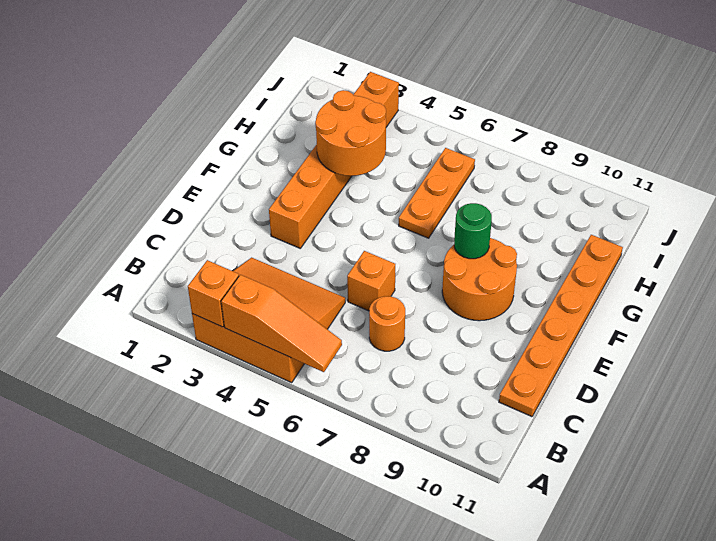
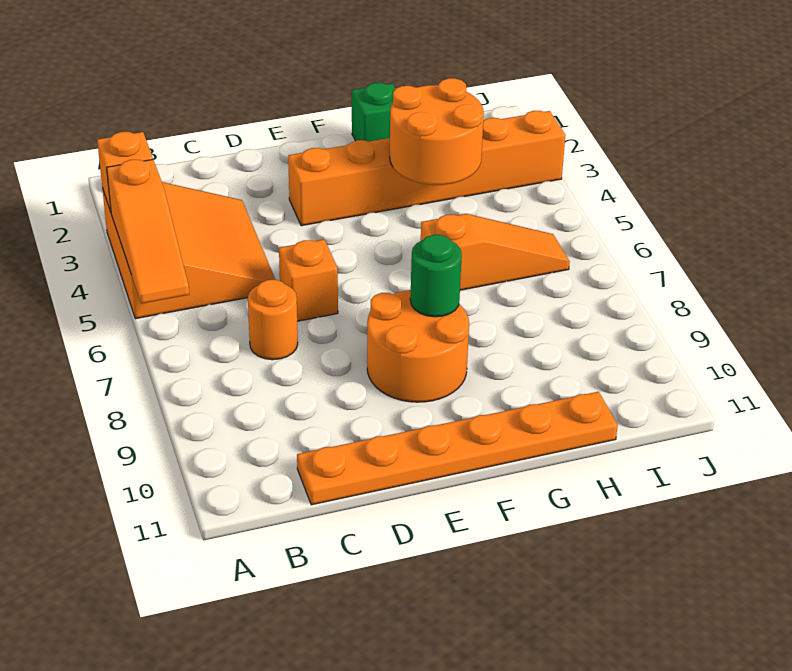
none -> green 1x1 brick [352,83,396,142]
orange 1x3 plate [399,148,475,238] -> orange 1x3 slope [421,214,570,290]

